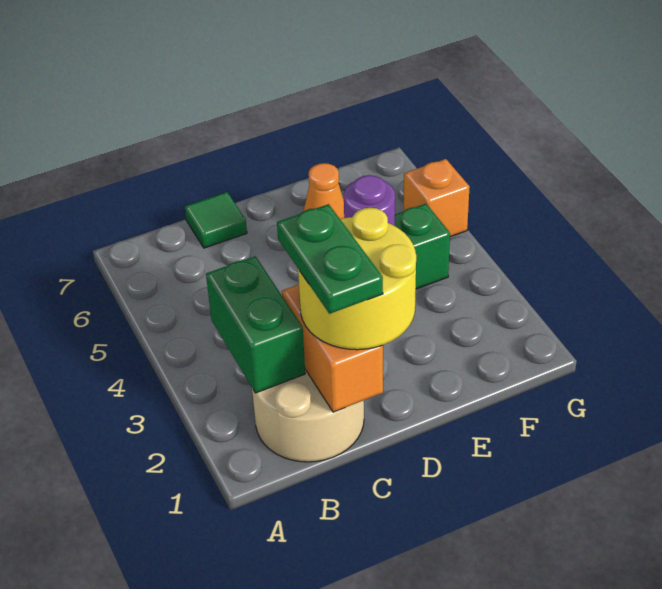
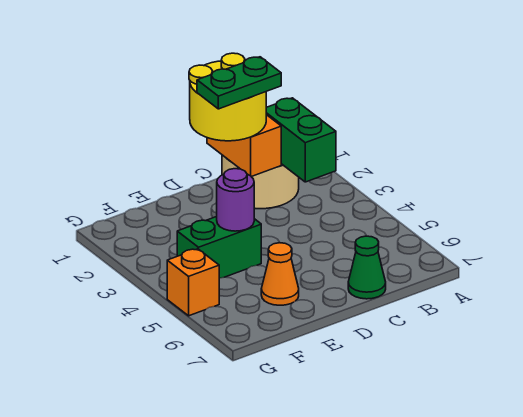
green 1x2 plate [277,204,383,314] -> green 1x2 plate turned to [197,57,281,109]
green 1x1 tile [184,192,247,248] -> green 1x1 cone [348,236,386,299]

